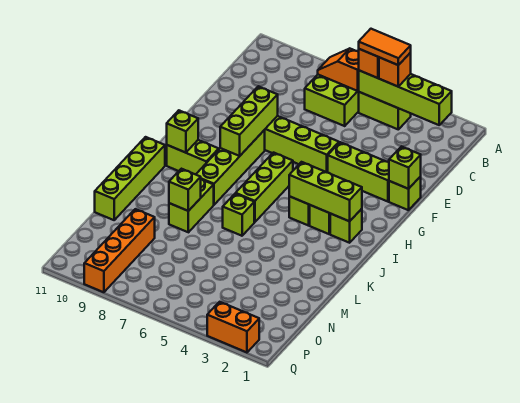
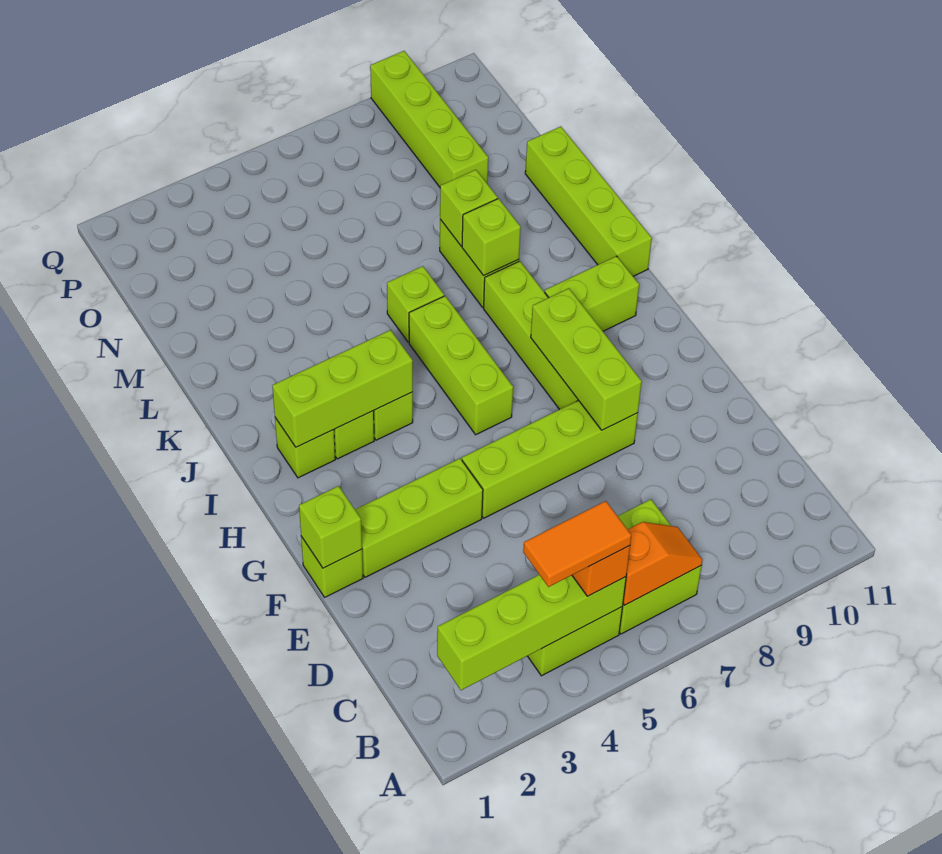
orange 1x1 brick [379,53,411,86] -> none
lime 1x1 brick [167,110,198,153] -> lime 1x1 brick moved to [462,199,521,276]
orange 1x4 brick [84,209,155,292] -> lime 1x4 brick [370,51,488,187]
orange 1x2 brick [207,302,259,352] -> none

